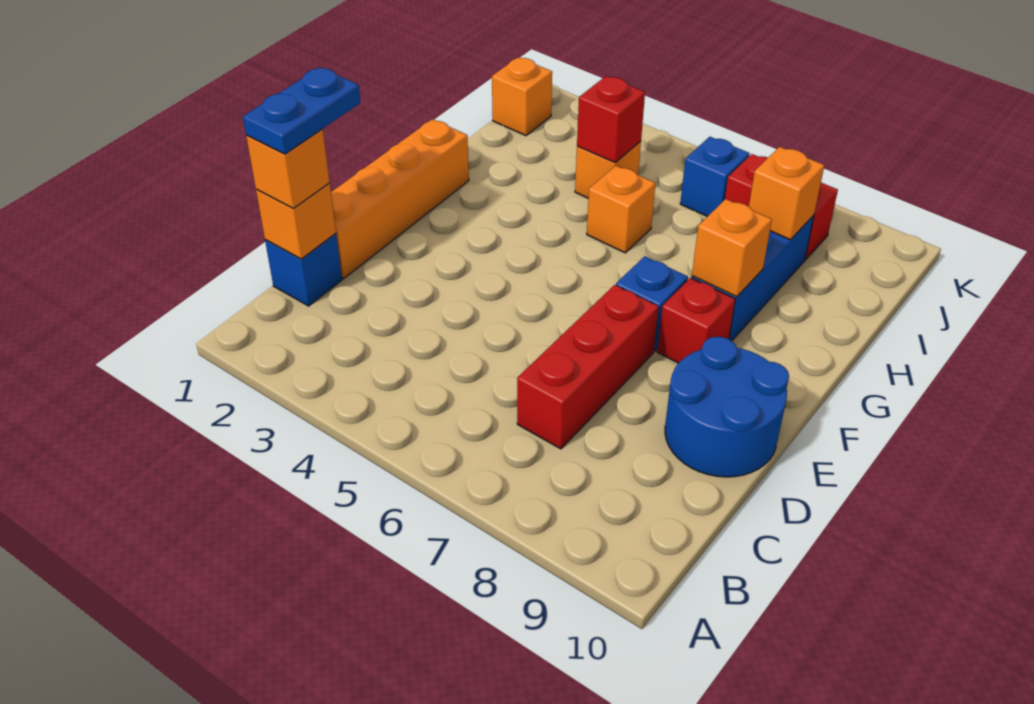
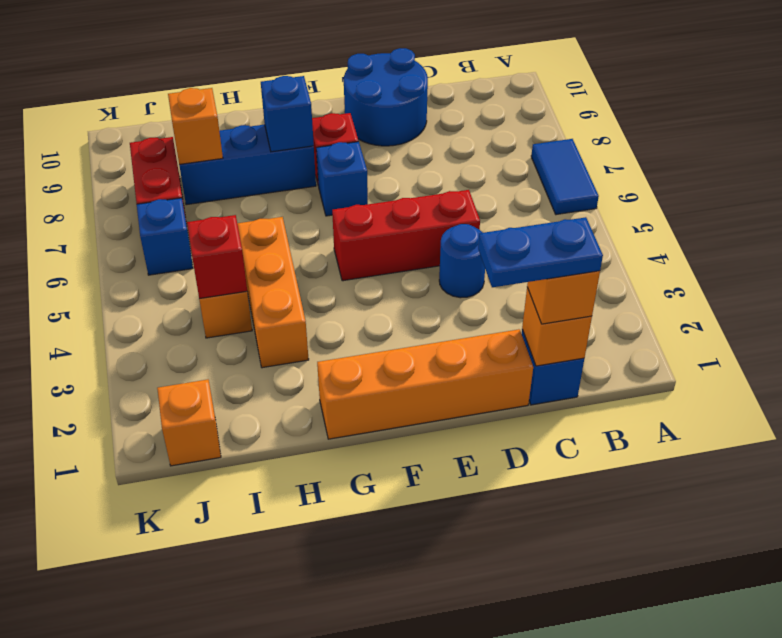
none -> blue 1x2 tile [531,139,599,215]
red 1x3 brick [517,285,659,449] -> red 1x3 brick moved to [332,190,480,281]
none -> blue 1x1 round brick [439,224,485,298]
orange 1x1 brick [692,199,772,297] -> blue 1x1 brick [261,76,314,152]
orange 1x1 brick [587,166,655,253] -> orange 1x3 brick [237,217,309,368]

